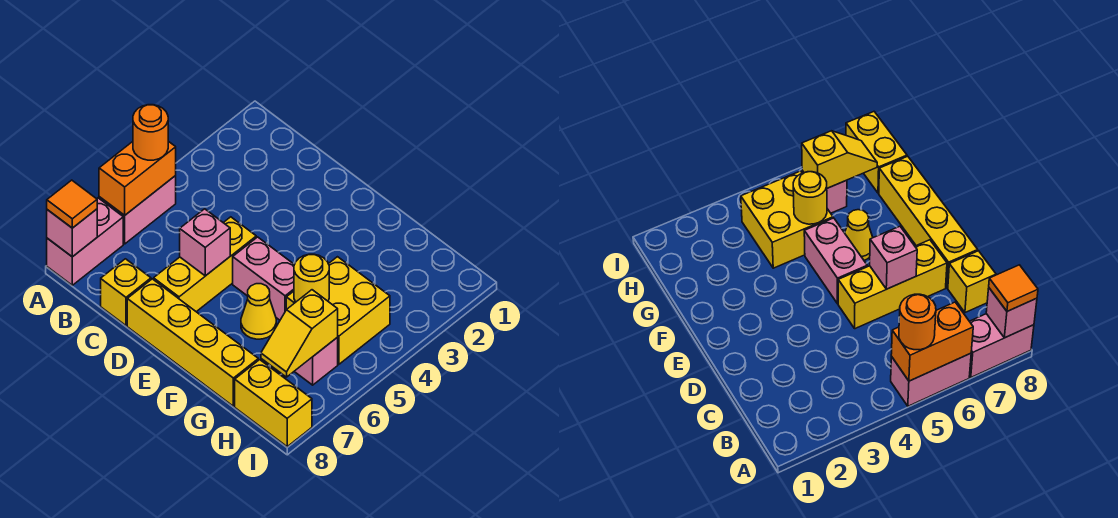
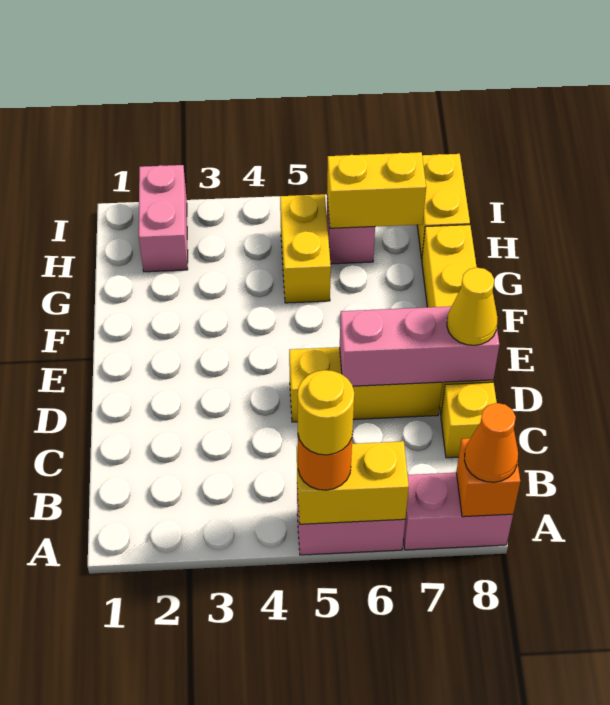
orange 1x2 brick [99,141,176,215] -> yellow 1x2 brick [297,441,409,524]
pink 1x1 brick [47,209,97,257] -> orange 1x1 brick [456,438,520,517]
orange 1x1 tile [47,180,97,228] -> orange 1x1 cone [464,403,518,482]
pink 1x1 brick [180,209,230,276] -> pink 1x3 brick [340,306,499,386]
pink 1x2 brick [233,237,294,320] -> pink 1x2 brick moved to [139,165,188,272]
yellow 1x1 cone [241,284,276,339] -> yellow 1x1 cone moved to [447,267,498,345]
yellow 2x2 brick [286,257,390,364] -> yellow 1x2 brick [280,194,331,303]
yellow 1x1 round brick [294,254,329,302] -> yellow 1x1 round brick moved to [298,370,354,455]
yellow 1x2 slope [261,290,338,377] -> yellow 1x2 brick [327,152,426,228]

